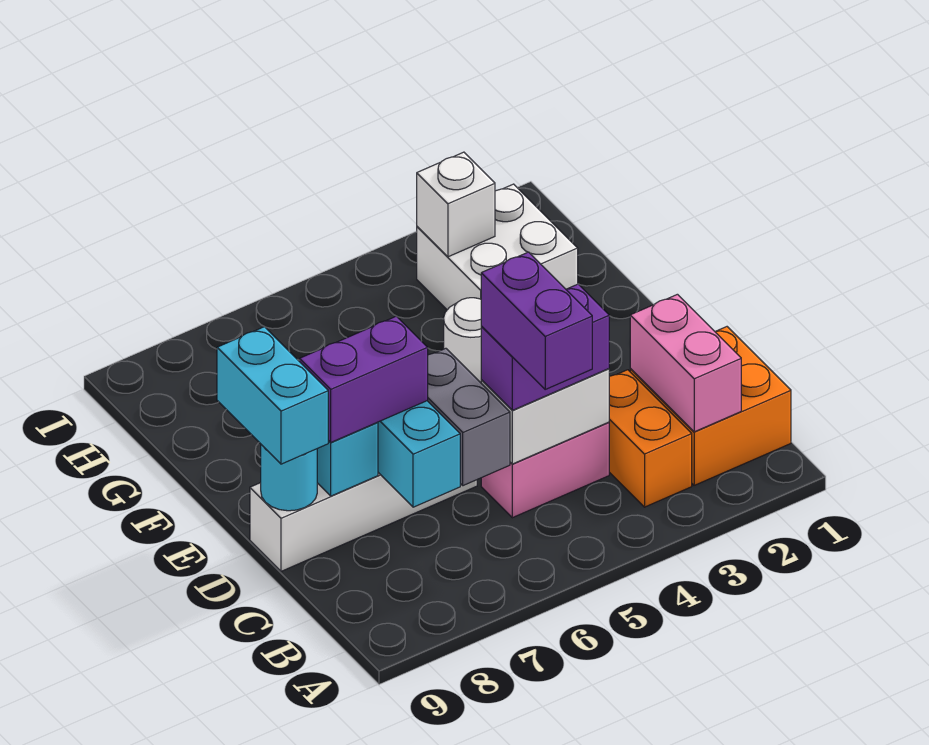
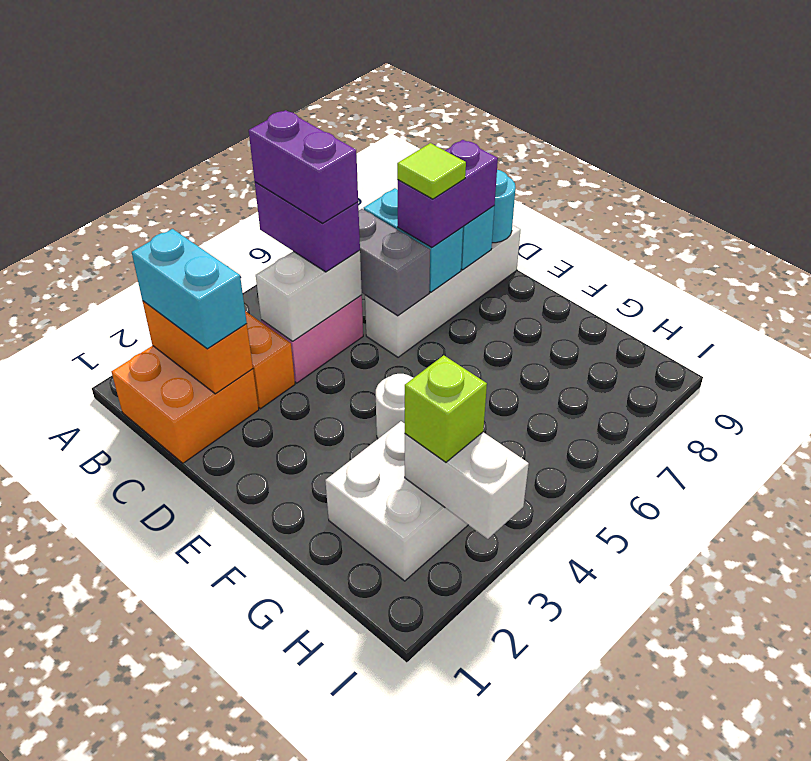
pink 1x2 brick [630,294,741,432] -> orange 1x2 brick [143,301,253,394]
purple 1x2 brick [481,284,609,410] -> purple 1x2 brick turned to [255,182,360,272]
none -> lime 1x1 tile [397,143,466,199]
cyan 1x2 brick [217,327,328,464] -> cyan 1x2 brick moved to [132,229,247,349]
white 1x1 brick [417,152,495,257] -> white 1x2 brick [405,432,529,539]
none -> lime 1x1 brick [405,355,487,462]

